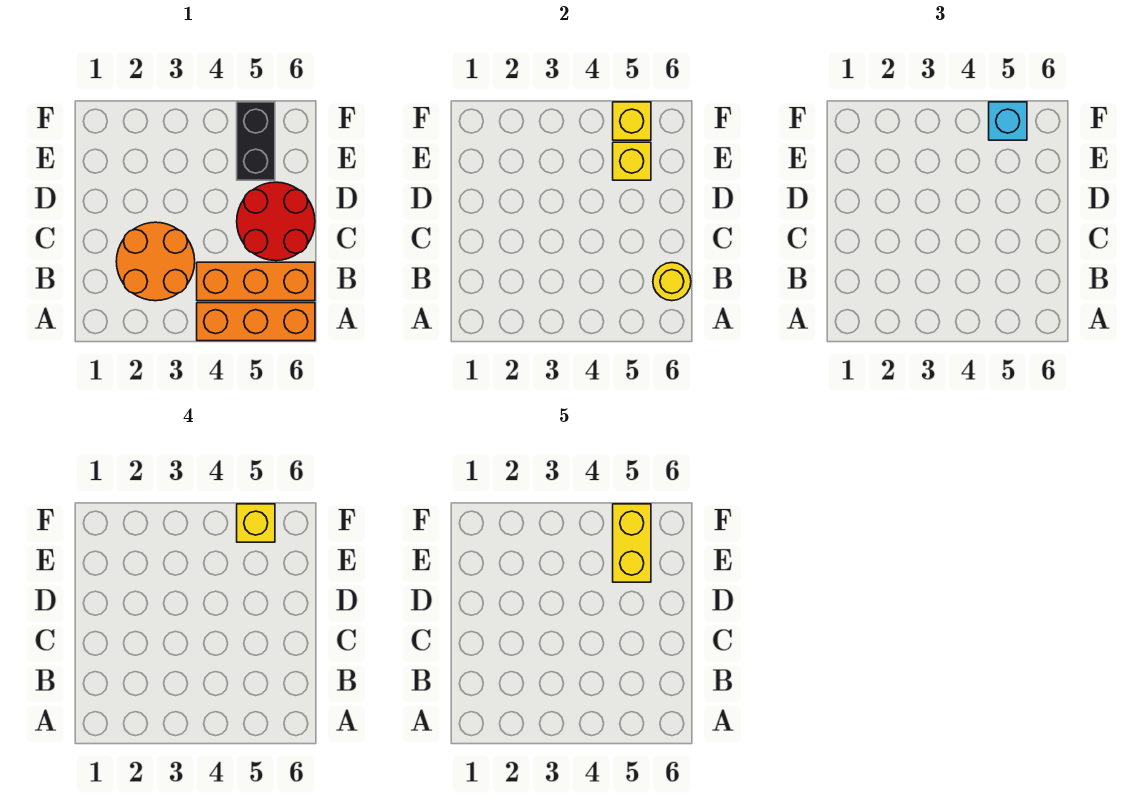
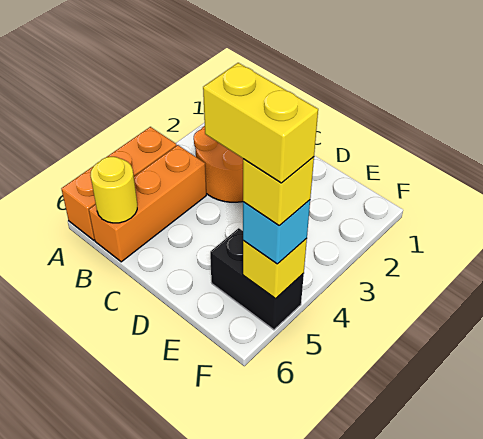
red 2x2 round brick [237,182,315,261] -> none
yellow 1x1 brick [613,142,651,180] -> none

